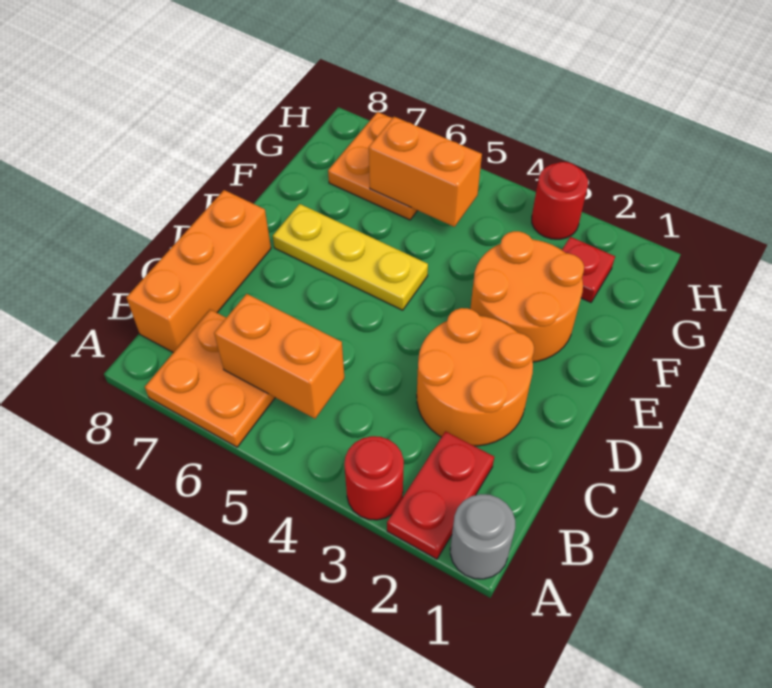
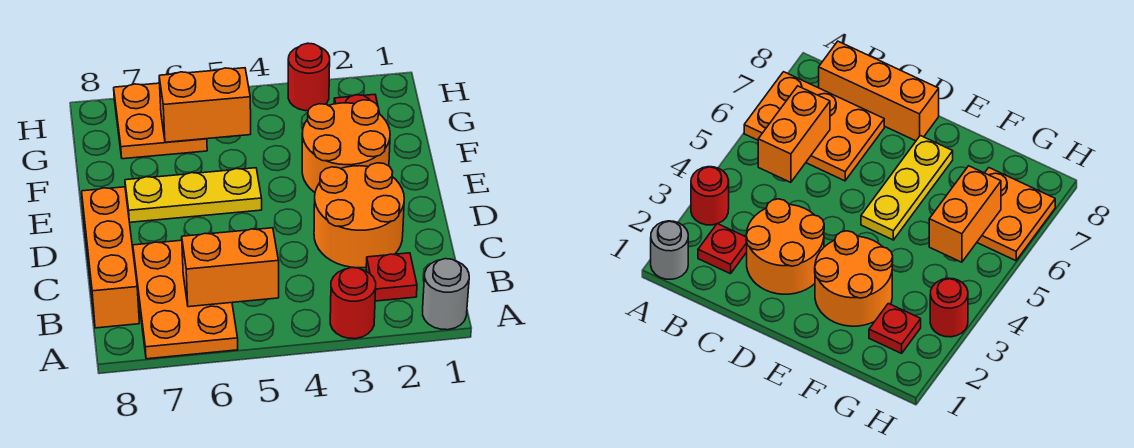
red 1x2 plate [387,431,494,559] -> red 1x1 plate [366,253,417,301]
orange 2x2 plate [145,309,275,447] -> orange 2x3 plate [133,240,238,359]

